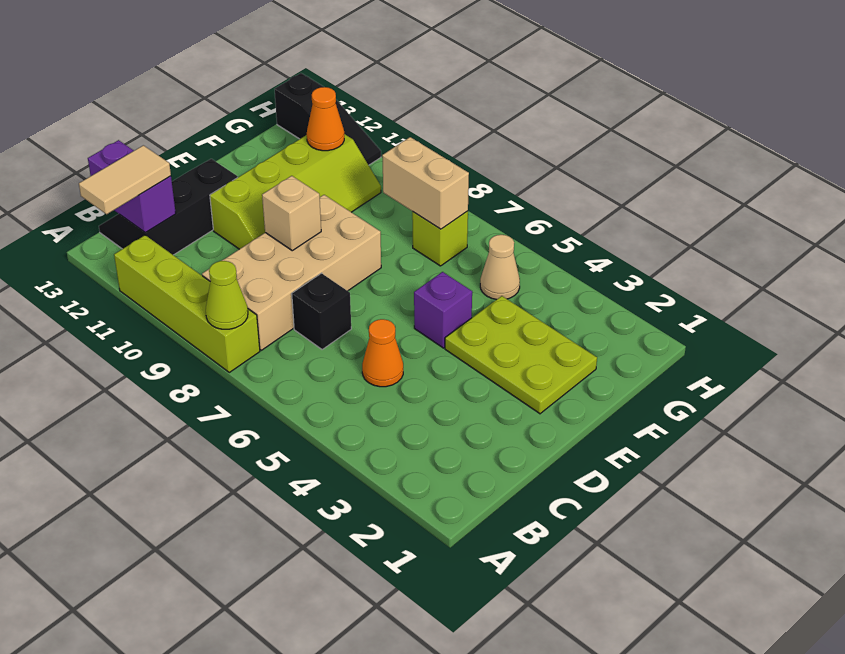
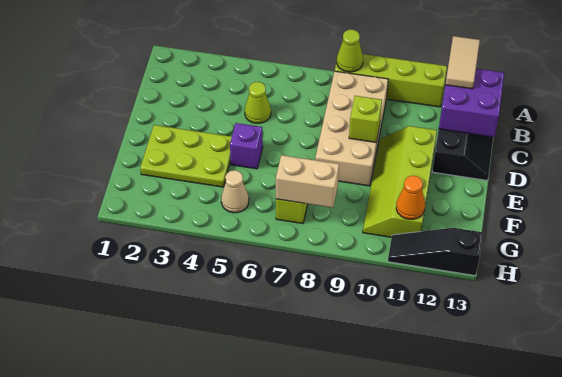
purple 1x2 brick [88,140,176,233] -> purple 2x2 brick [439,69,504,137]
orange 1x1 cone [362,319,403,387] -> lime 1x1 cone [245,82,271,123]
black 1x1 brick [292,273,351,349] -> none
tan 1x1 brick [262,176,321,251] -> lime 1x1 brick [349,96,382,142]

